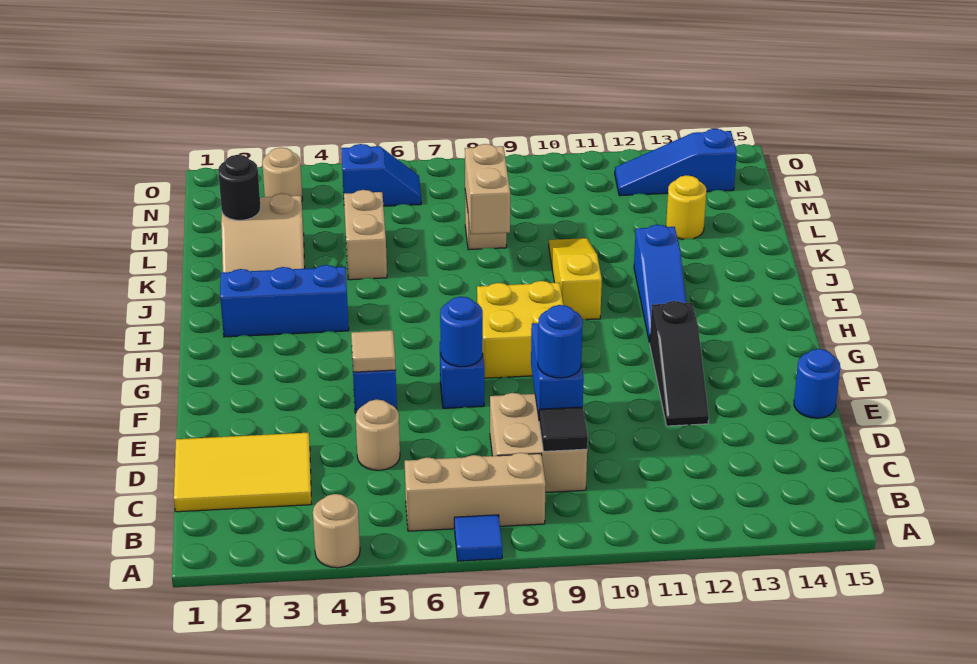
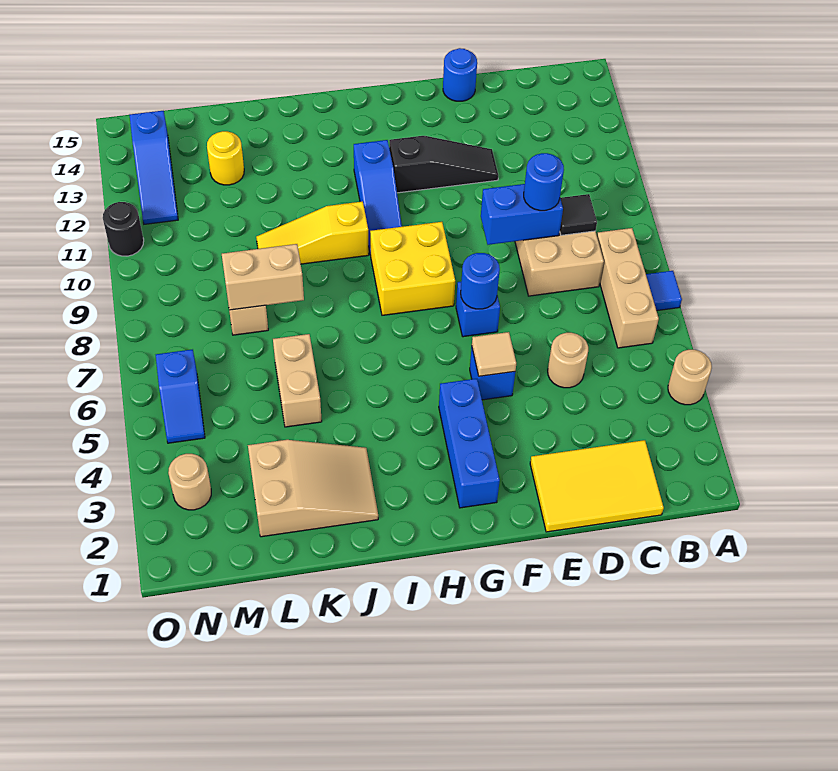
yellow 2x3 tile [174,433,311,512] -> yellow 2x3 tile turned to [530,440,664,532]
blue 1x3 slope [634,225,686,343] -> blue 1x3 slope turned to [354,140,402,255]
blue 1x3 brick [220,265,349,337] -> blue 1x3 brick moved to [439,379,500,508]
tan 1x2 brick [344,190,387,280] -> tan 1x2 brick turned to [273,334,322,427]
black 1x1 round brick [218,155,261,220] -> black 1x1 round brick moved to [103,202,144,256]
blue 1x2 slope [341,144,421,206] -> blue 1x2 slope turned to [156,349,205,443]

